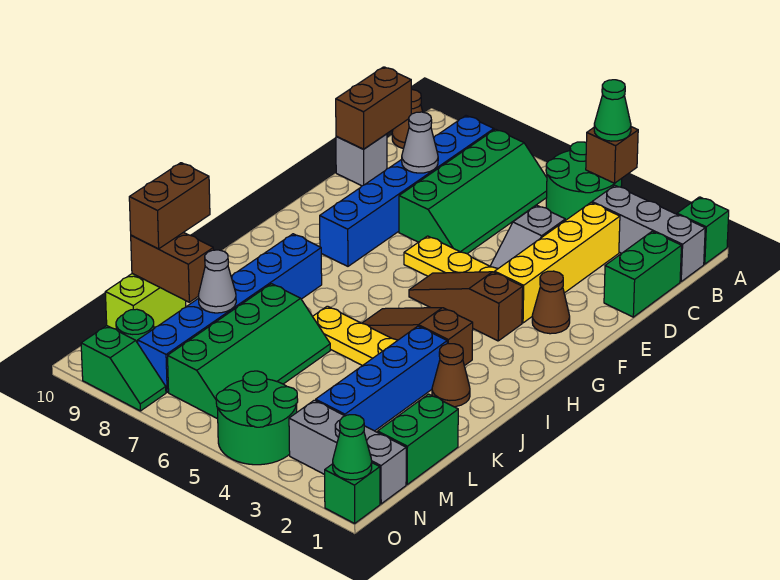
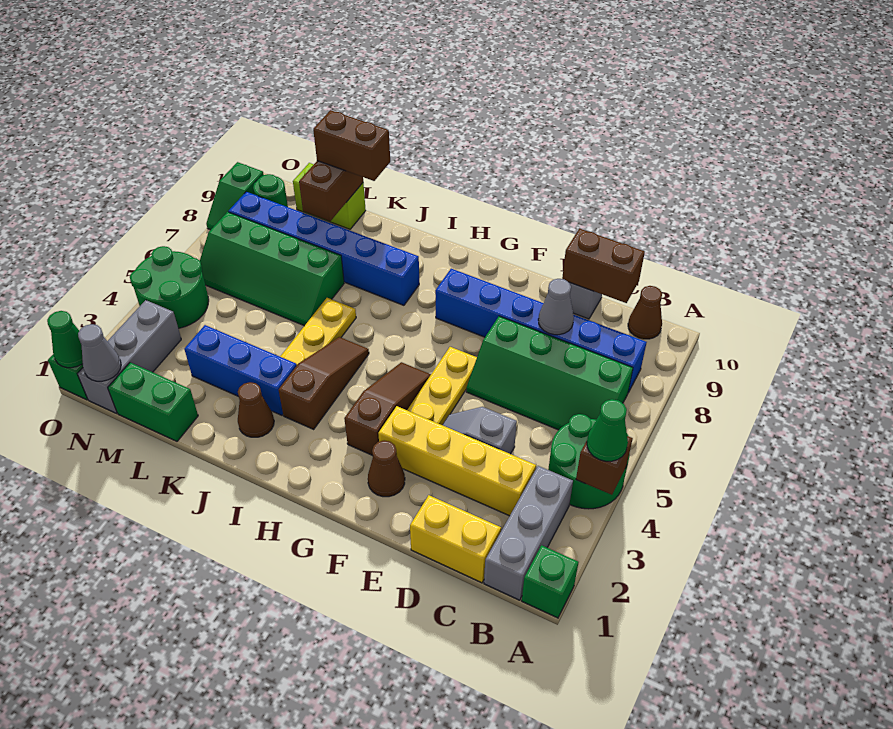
green 1x2 brick [604,231,681,317] -> yellow 1x2 brick [410,495,501,583]
blue 1x4 brick [316,326,447,431] -> blue 1x3 brick [184,325,297,415]
grey 1x1 cone [199,250,236,313] -> grey 1x1 cone moved to [78,324,121,381]

